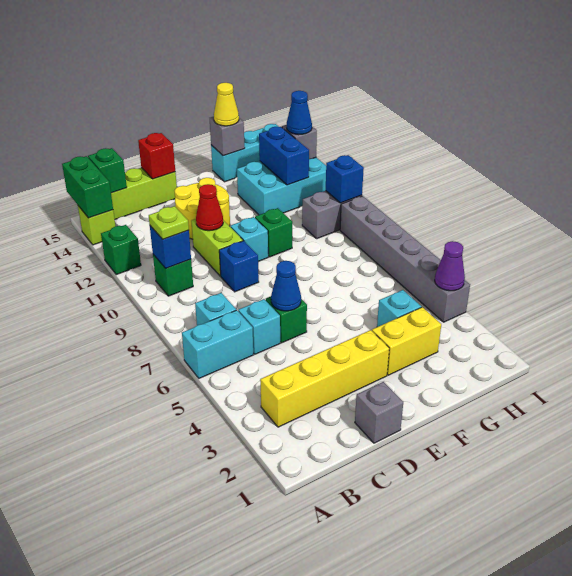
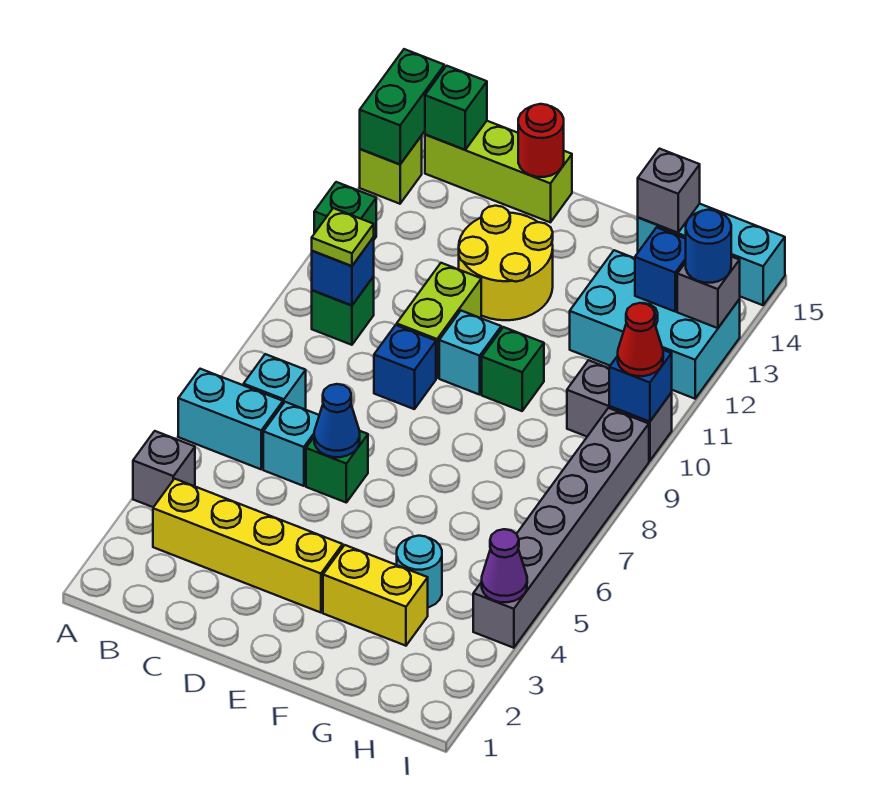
grey 1x1 brick [355,382,403,443] -> grey 1x1 brick moved to [133,431,195,507]
red 1x1 cone [196,184,223,231] -> red 1x1 cone moved to [618,303,663,376]
red 1x1 brick [138,133,175,179] -> red 1x1 round brick [518,104,564,177]
cyan 1x1 brick [377,290,421,327] -> cyan 1x1 round brick [397,536,442,607]
yellow 1x1 cone [214,83,239,126] -> none
blue 1x2 brick [259,127,309,185] -> blue 1x1 brick [635,227,686,311]
blue 1x1 cone [287,91,312,135] -> blue 1x1 round brick [686,210,731,283]

